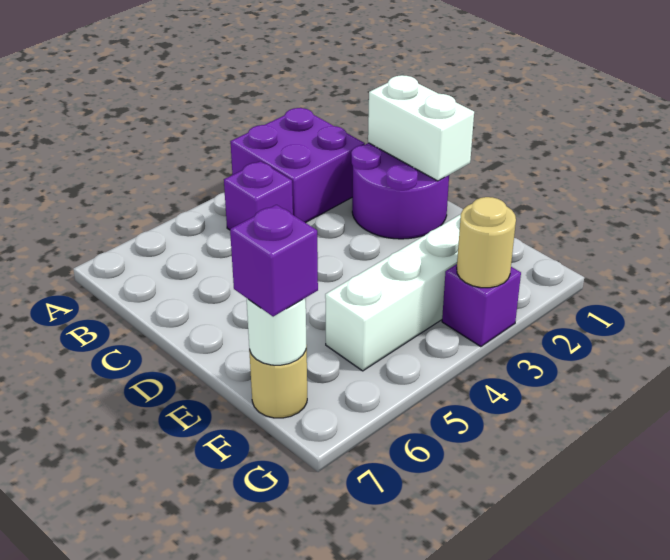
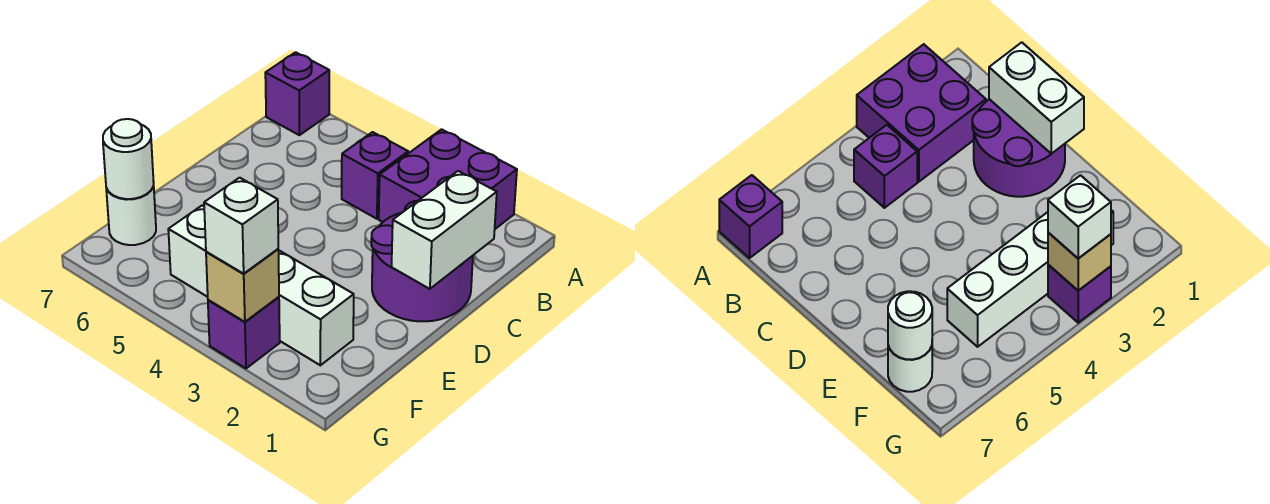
tan 1x1 round brick [249,345,307,418] -> white 1x1 round brick [106,186,156,245]
purple 1x1 brick [230,205,318,317] -> purple 1x1 brick moved to [265,52,329,135]
tan 1x1 round brick [457,197,516,288] -> tan 1x1 brick [206,249,279,322]
none -> white 1x1 brick [204,178,278,274]

